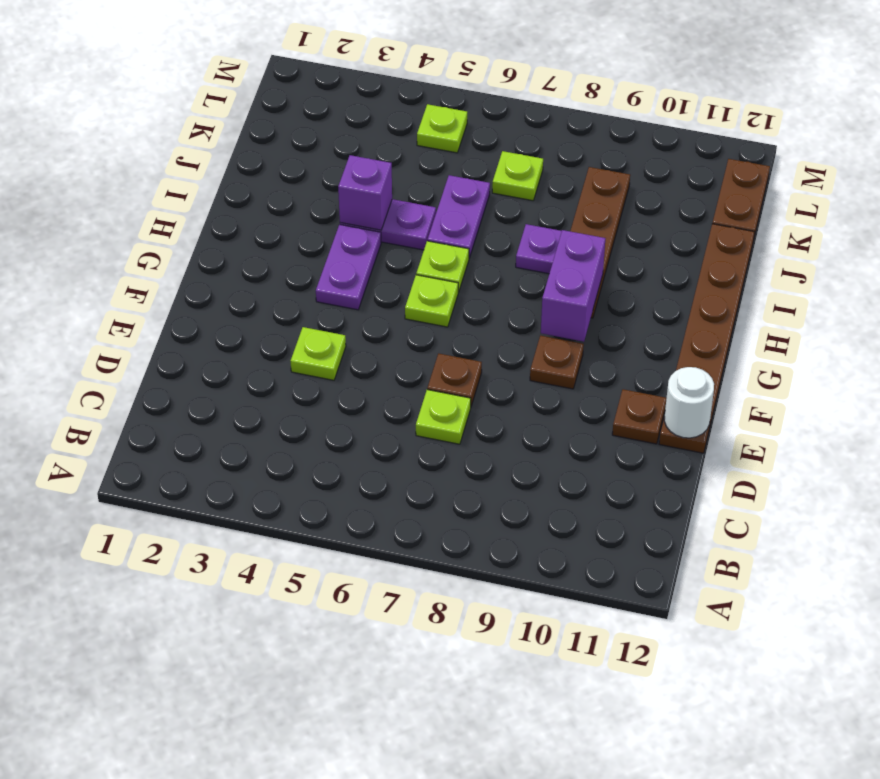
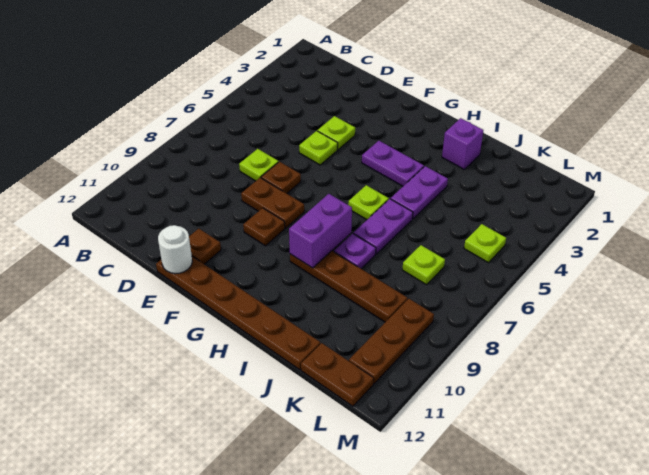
none -> brown 1x2 plate [241,178,304,228]
lime 1x1 plate [405,275,458,327] -> lime 1x1 plate moved to [299,131,338,165]
purple 1x2 brick [541,230,605,342] -> purple 1x2 brick turned to [289,194,352,268]
purple 1x1 brick [338,155,392,230] -> purple 1x1 brick moved to [442,118,483,169]
purple 1x2 plate [428,175,490,258] -> purple 1x2 plate turned to [353,199,413,254]
none -> brown 1x3 plate [349,299,434,384]

